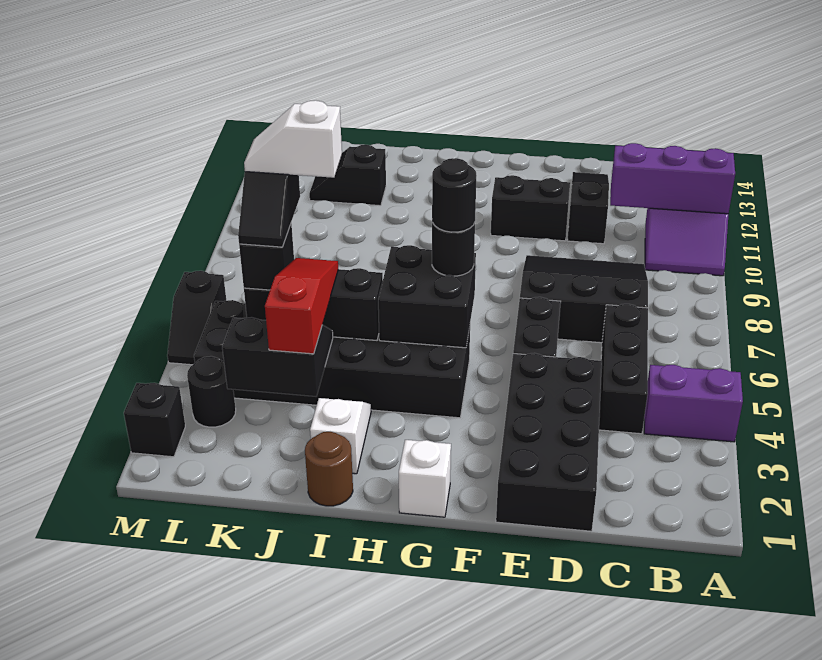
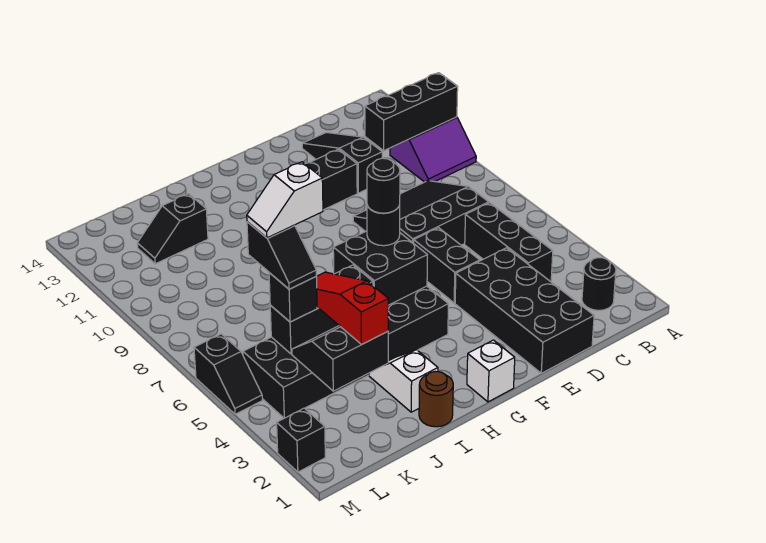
purple 1x2 brick [644,365,743,442] -> none
purple 1x3 brick [610,143,735,214] -> black 1x3 brick [365,73,458,151]
black 1x1 round brick [187,356,236,427] -> black 1x1 round brick moved to [582,258,616,310]

